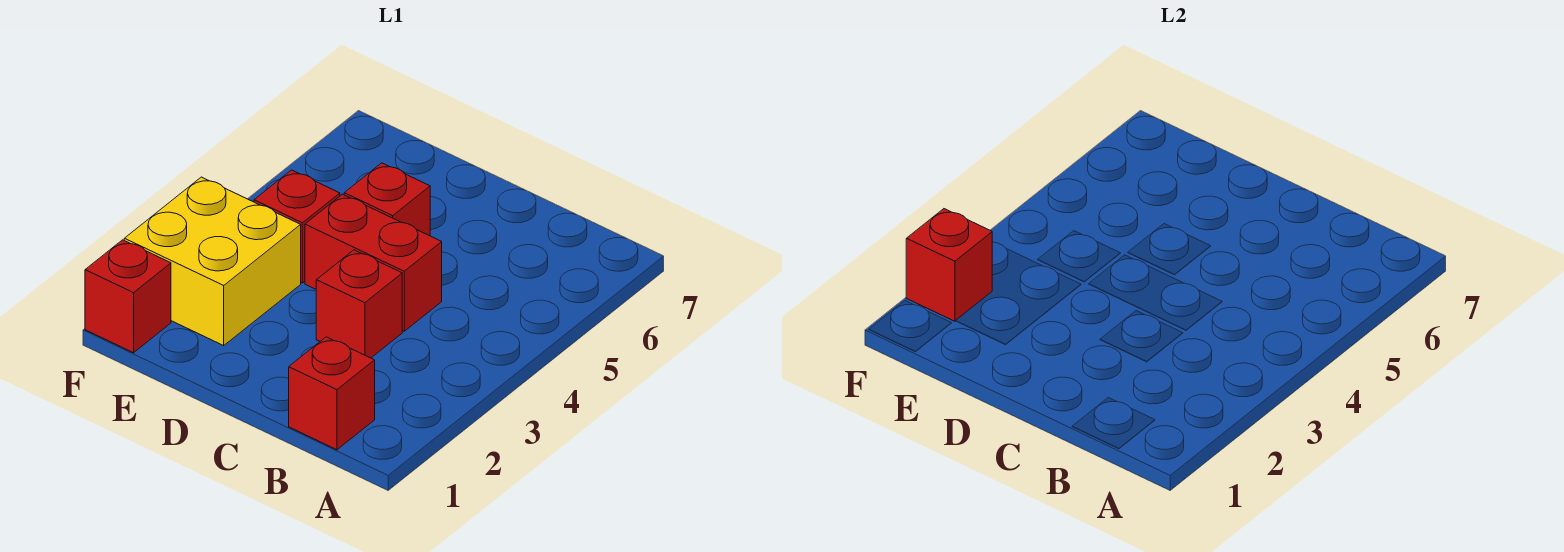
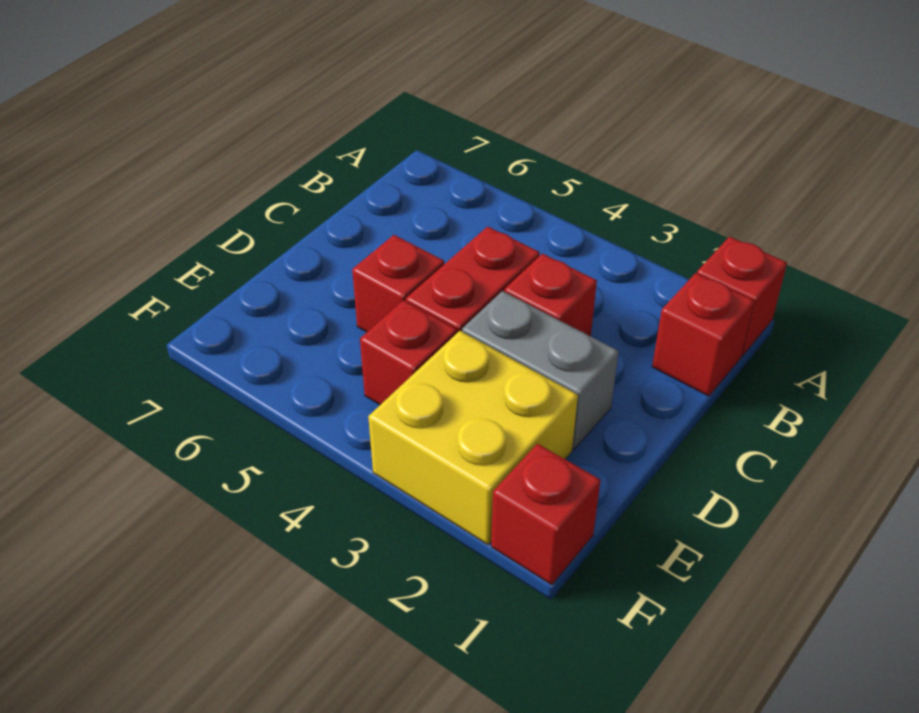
none -> grey 1x2 brick [462,291,619,449]
red 1x1 brick [906,209,992,321] -> red 1x1 brick moved to [697,237,787,356]

